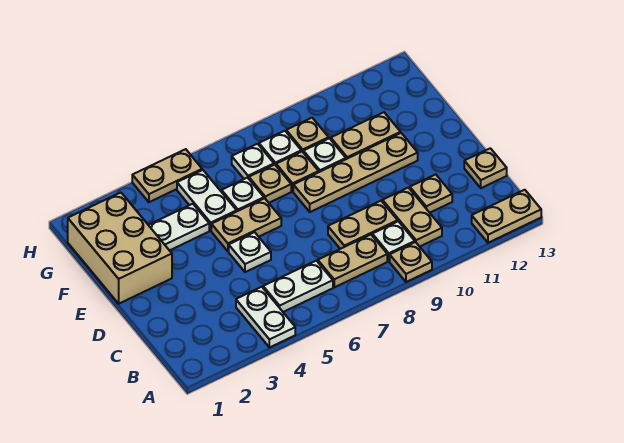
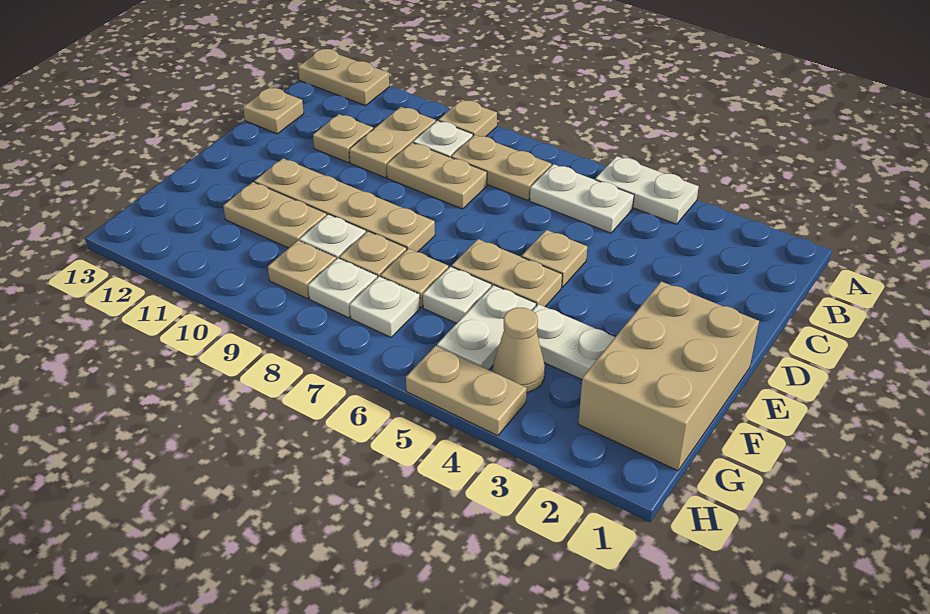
white 1x2 plate [236,287,295,348] -> white 1x2 plate turned to [595,156,699,224]
white 1x1 plate [229,232,271,272] -> tan 1x1 plate [522,230,587,287]
none -> tan 1x1 cone [493,308,545,392]

